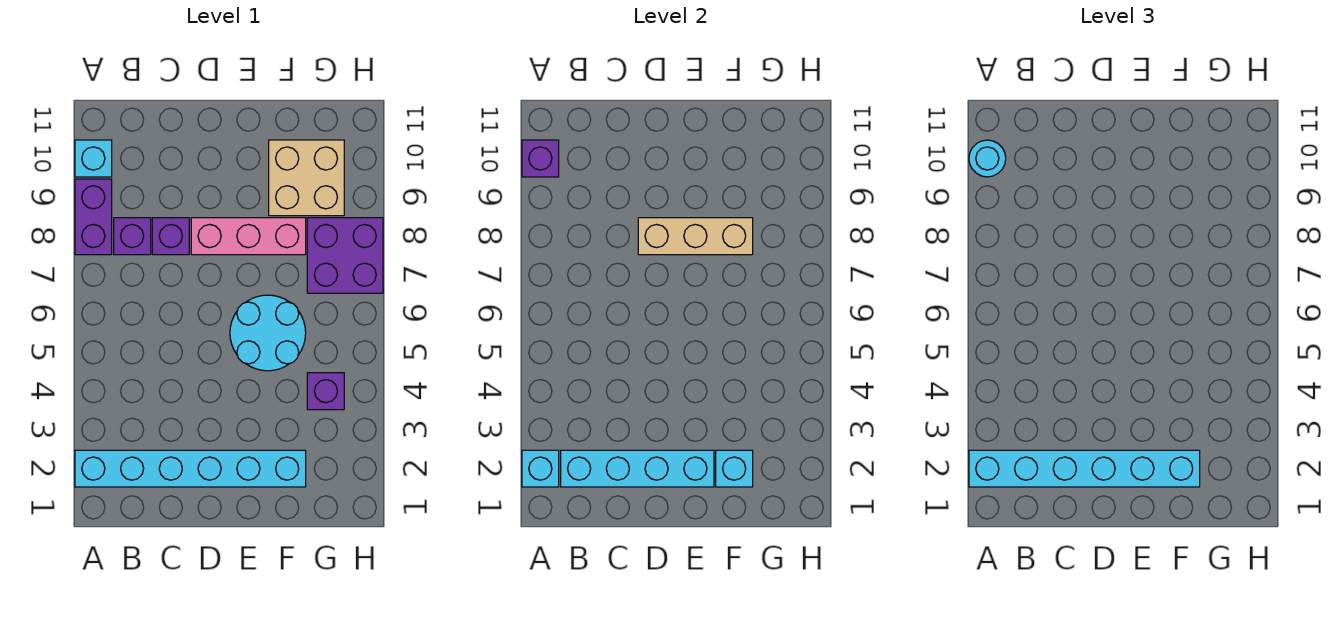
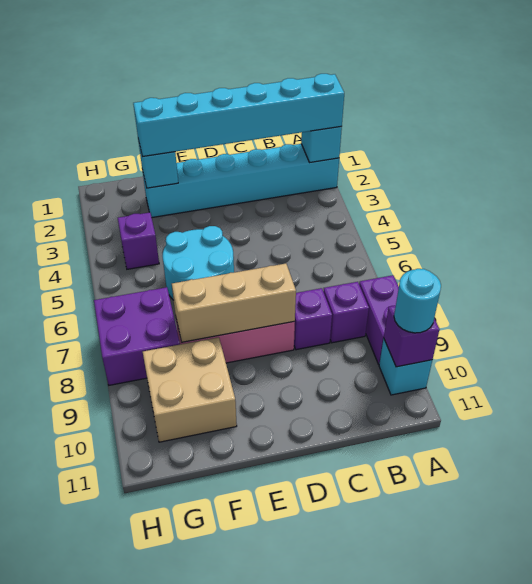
cyan 1x4 brick [561,450,714,487] -> none

